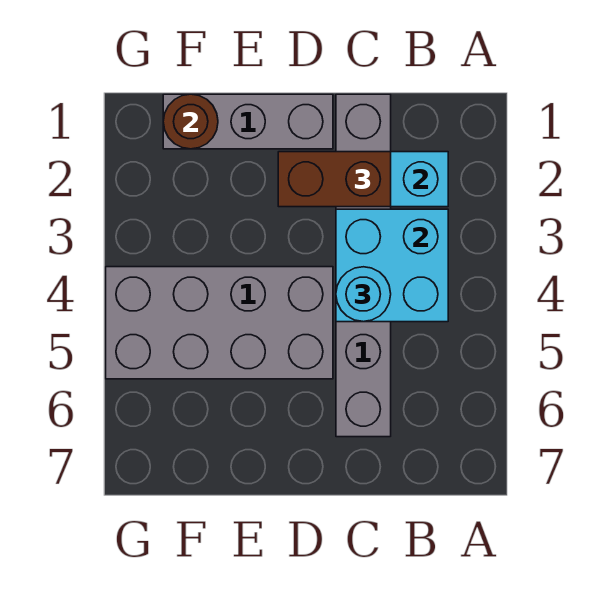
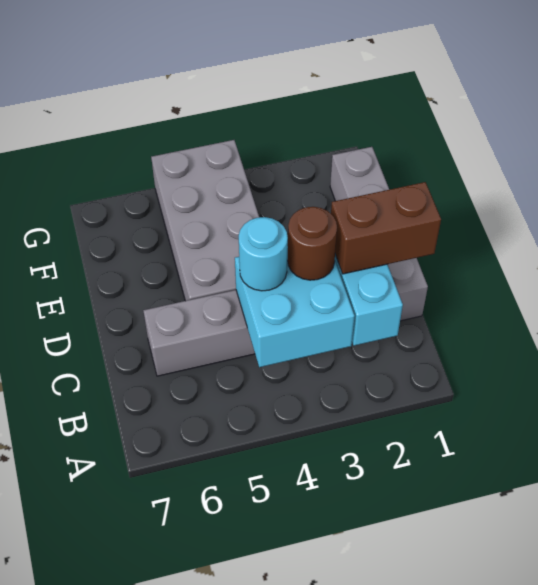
brown 1x2 brick [278,152,391,207] -> brown 1x2 brick turned to [331,182,441,274]
brown 1x1 round brick [163,94,218,149] -> brown 1x1 round brick moved to [288,207,337,280]

